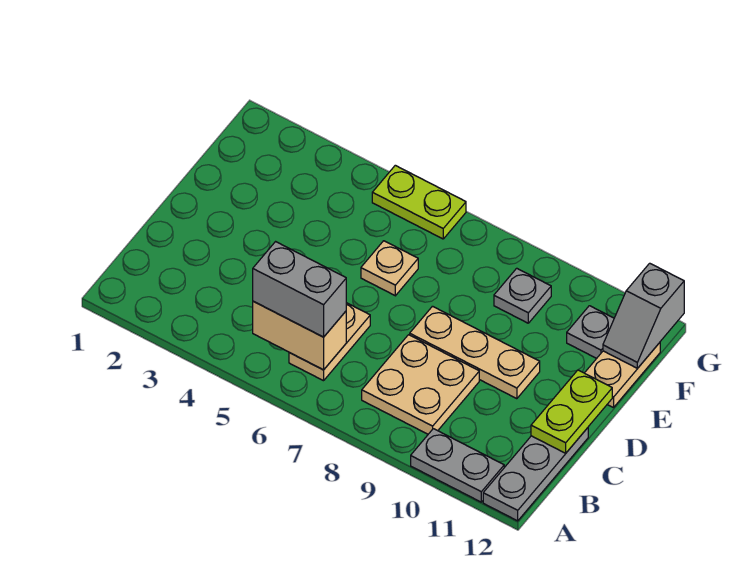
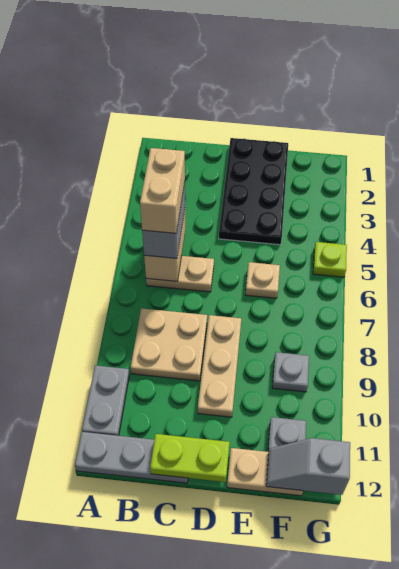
none -> tan 1x2 brick [140,148,185,233]
none -> black 2x4 plate [219,138,288,245]
lime 1x2 plate [372,165,466,239] -> lime 1x1 plate [313,242,347,277]

